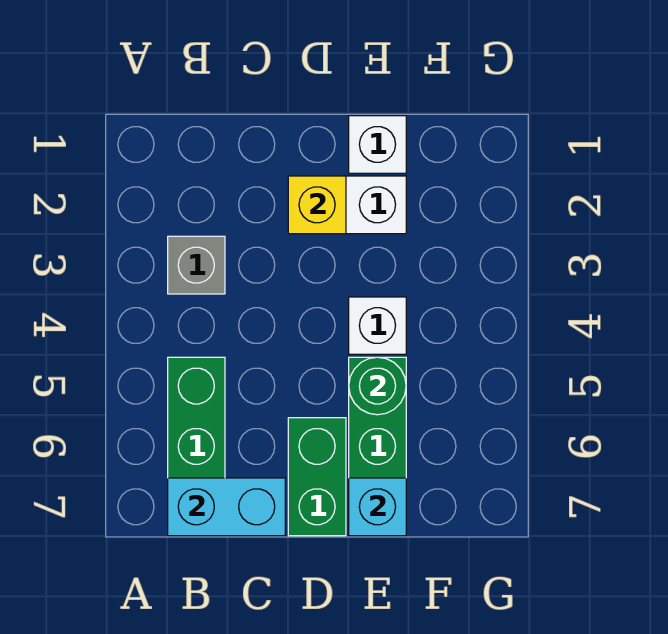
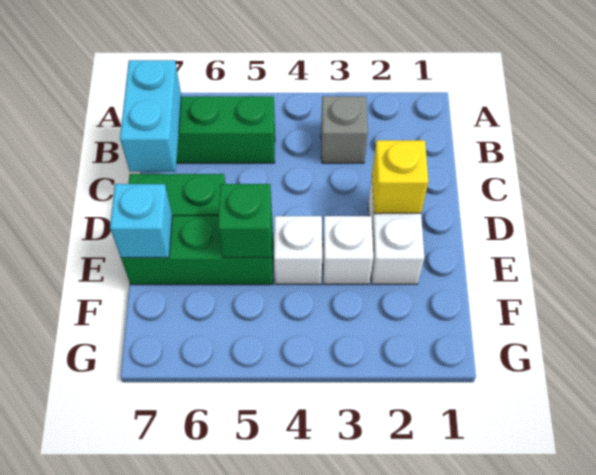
white 1x1 brick [349,116,406,173] -> white 1x1 brick moved to [323,216,373,284]
green 1x1 round brick [349,357,406,415] -> green 1x1 brick [218,184,272,258]

